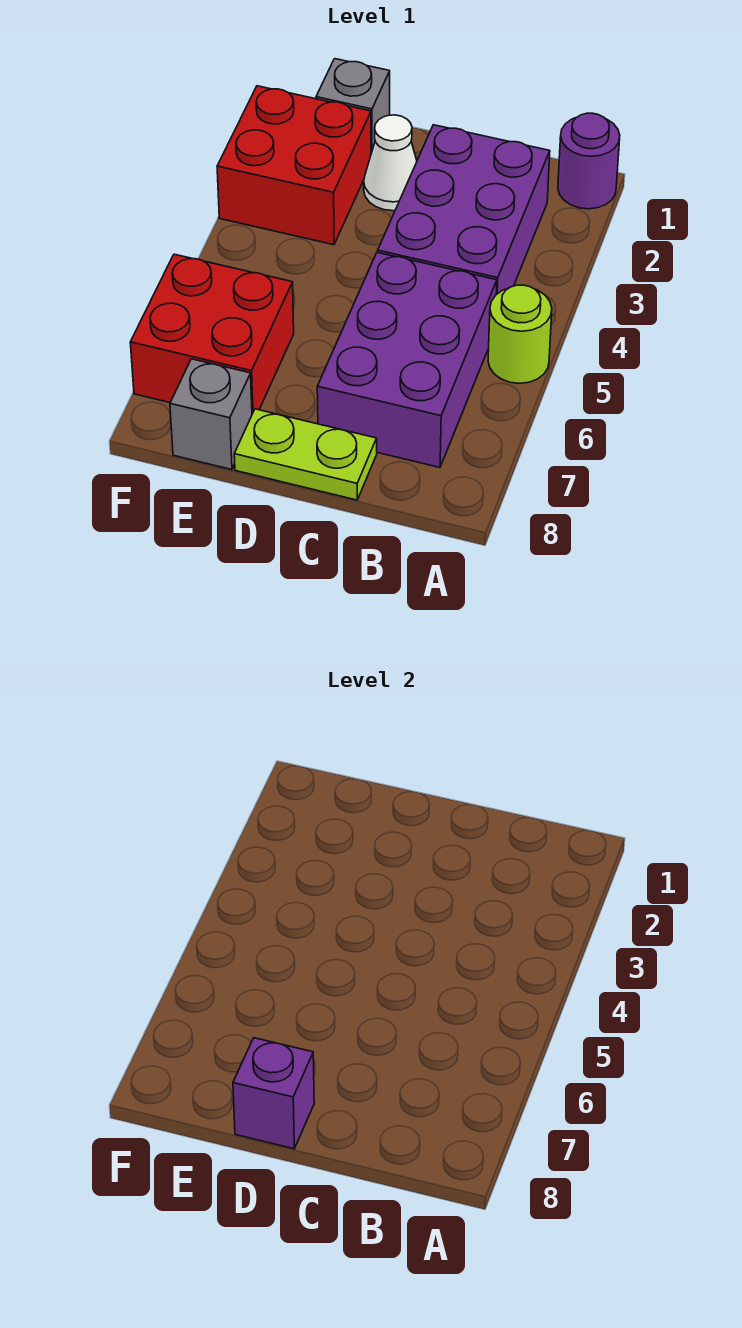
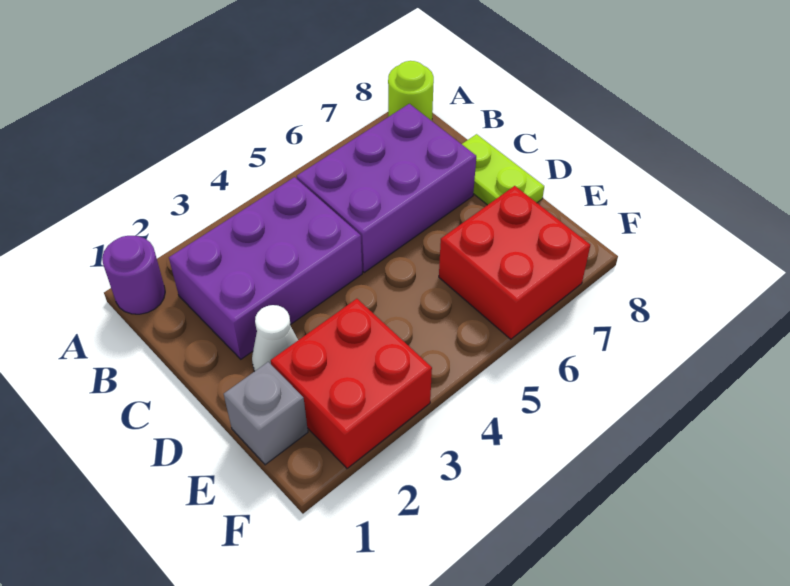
lime 1x1 round brick [488,285,552,383] -> lime 1x1 round brick moved to [388,61,434,121]
purple 1x1 brick [233,1038,314,1149] -> none
grey 1x1 brick [170,359,252,470] -> none

